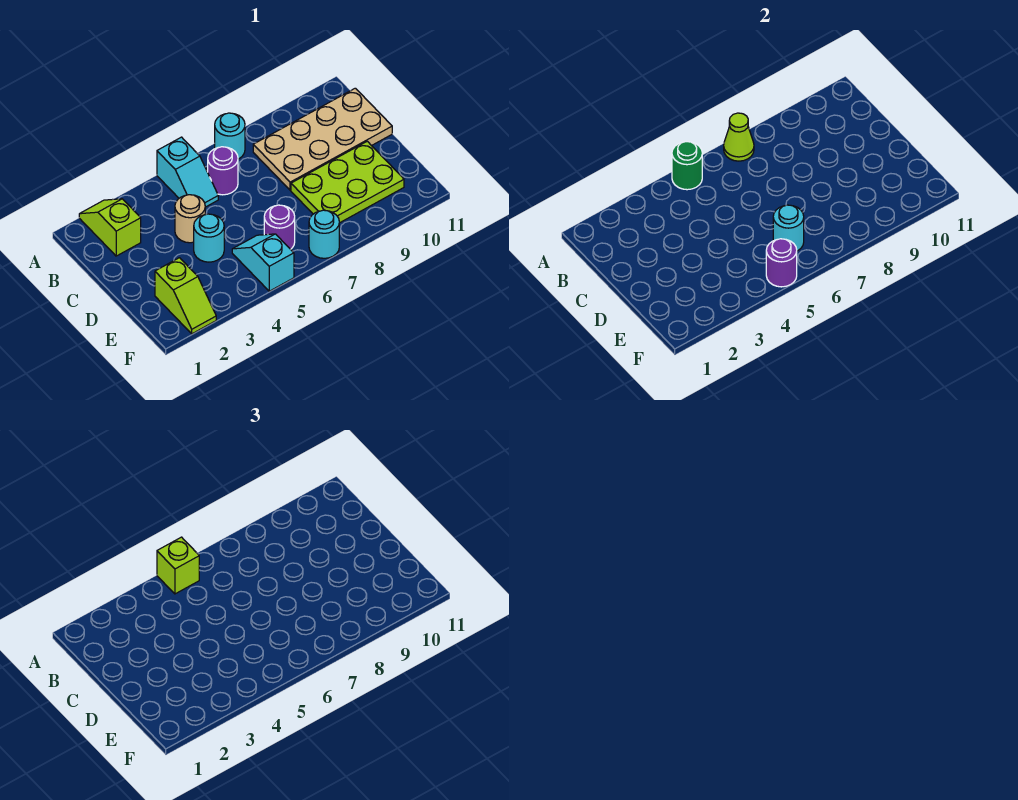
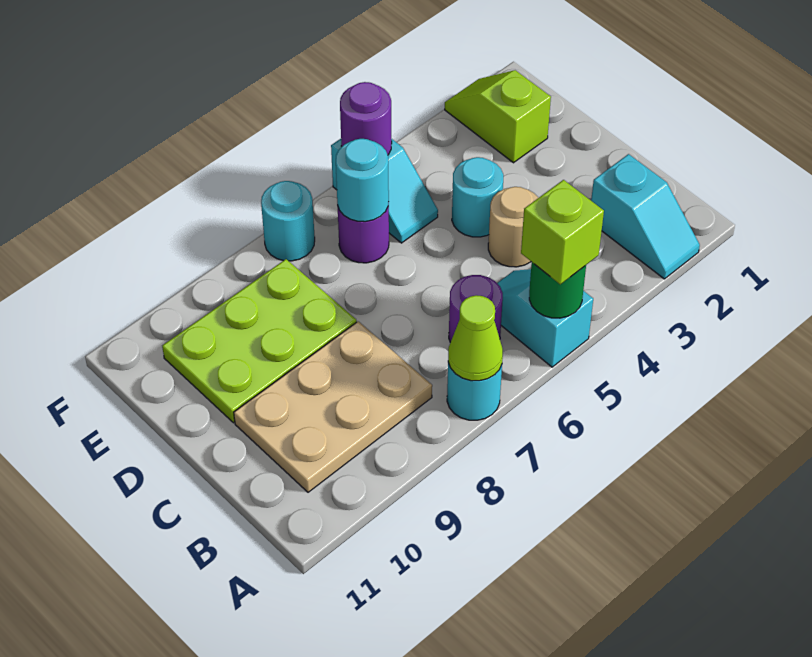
lime 1x2 slope [79,199,141,256] -> cyan 1x2 slope [591,154,700,279]
tan 2x4 plate [253,88,392,190] -> tan 2x3 plate [234,321,432,492]

